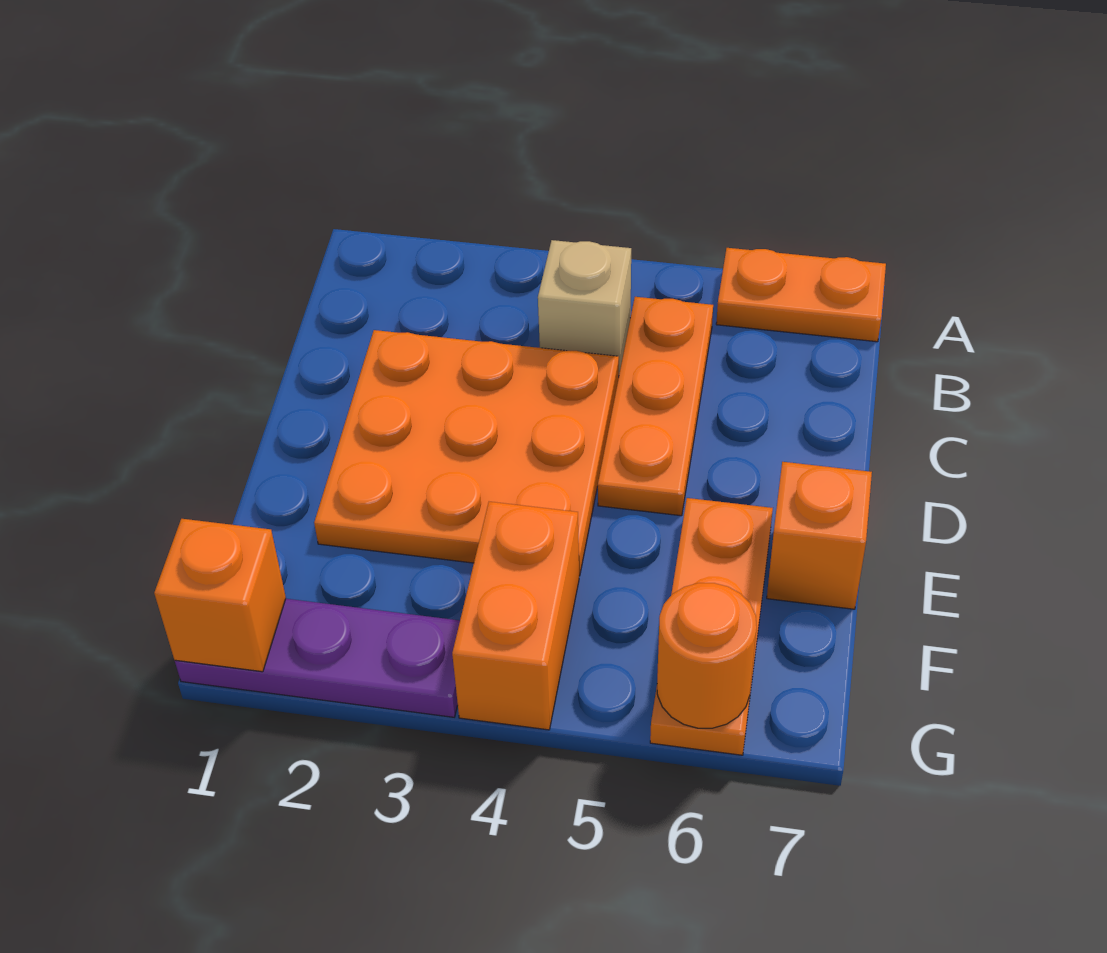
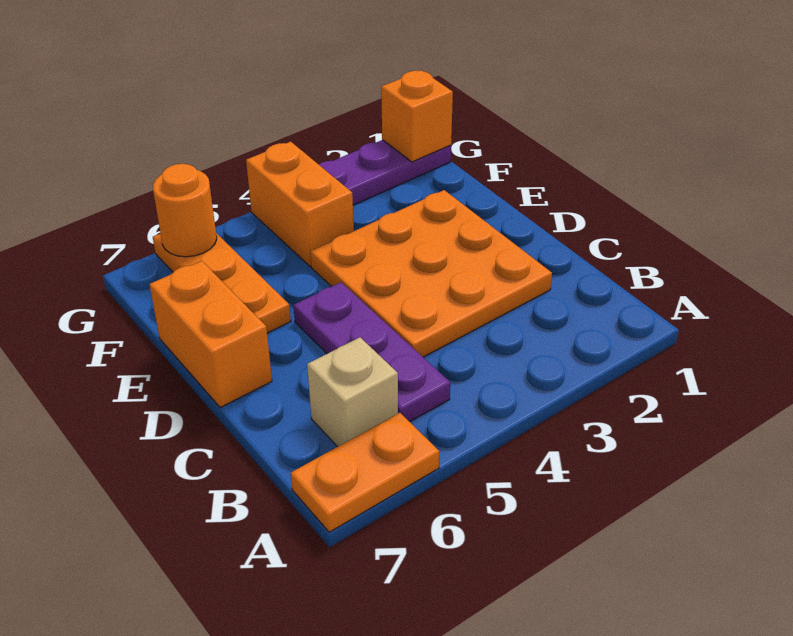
tan 1x1 brick [538,240,631,374] -> tan 1x1 brick moved to [307,337,398,447]
orange 1x3 plate [598,297,713,516] -> purple 1x3 plate [293,282,450,422]
orange 1x1 brick [767,462,872,609] -> orange 1x2 brick [149,261,272,408]

